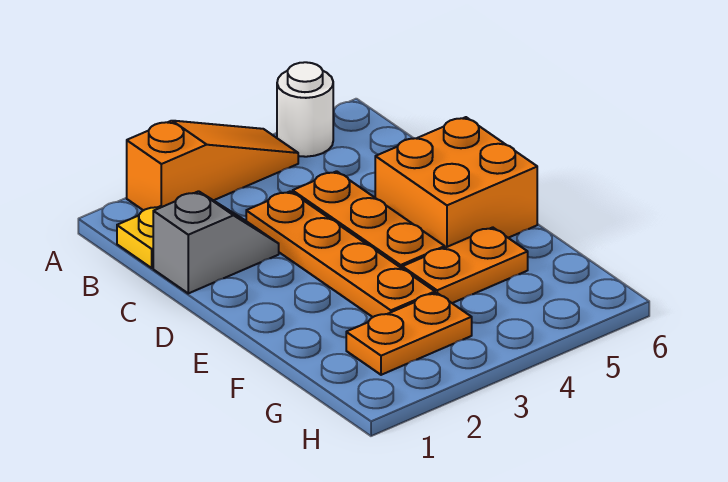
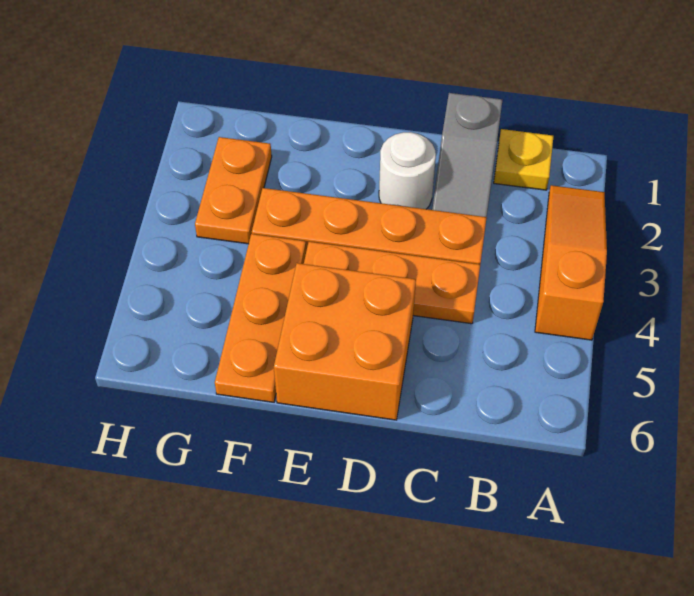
orange 1x3 slope [127,121,298,210] -> orange 1x3 slope turned to [535,185,607,340]
white 1x1 round brick [277,62,333,157] -> white 1x1 round brick moved to [379,132,436,209]
orange 1x2 plate [402,227,528,303] -> orange 1x3 plate [215,234,306,402]

